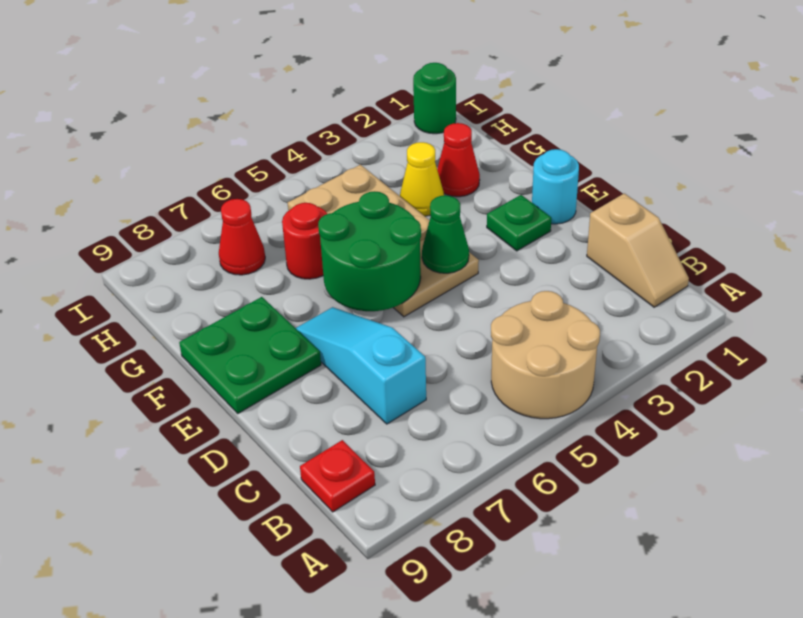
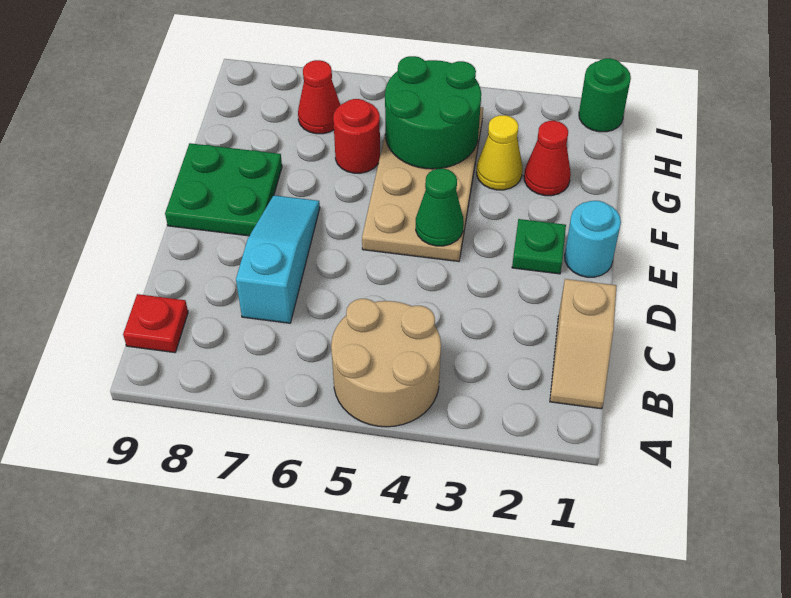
green 2x2 round brick [318,191,421,311] -> green 2x2 round brick moved to [385,56,481,169]

